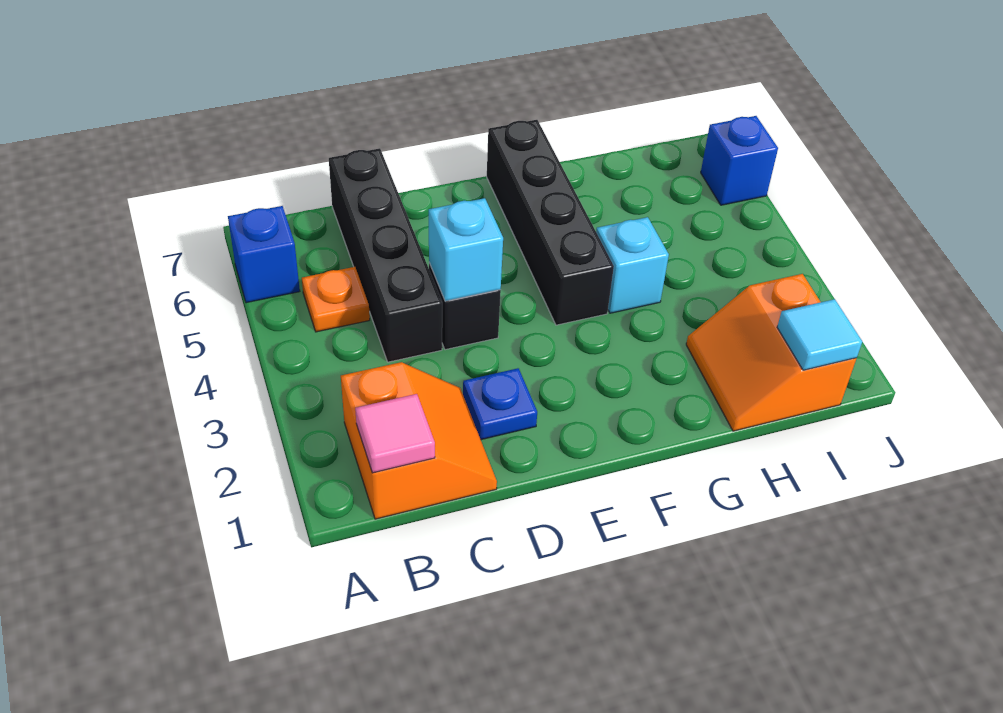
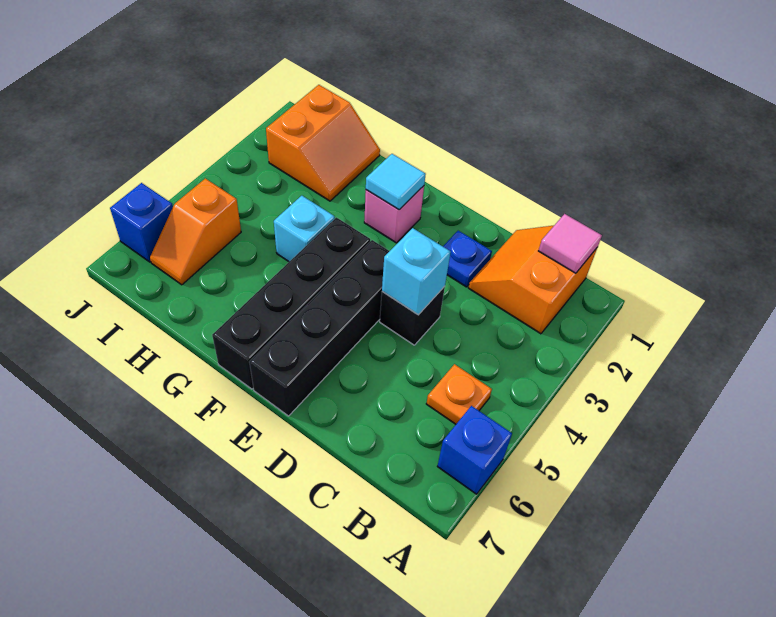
black 1x4 brick [329,148,442,362] -> black 1x4 brick moved to [249,240,389,416]
none -> pink 1x1 brick [364,186,424,243]
cyan 1x1 tile [777,299,862,370] -> cyan 1x1 tile moved to [366,154,426,210]
none -> orange 1x2 slope [150,178,241,285]

